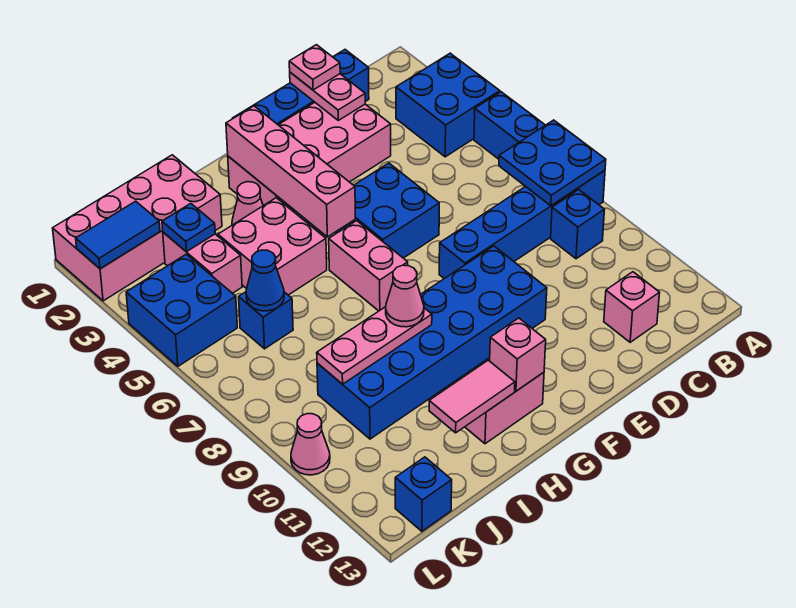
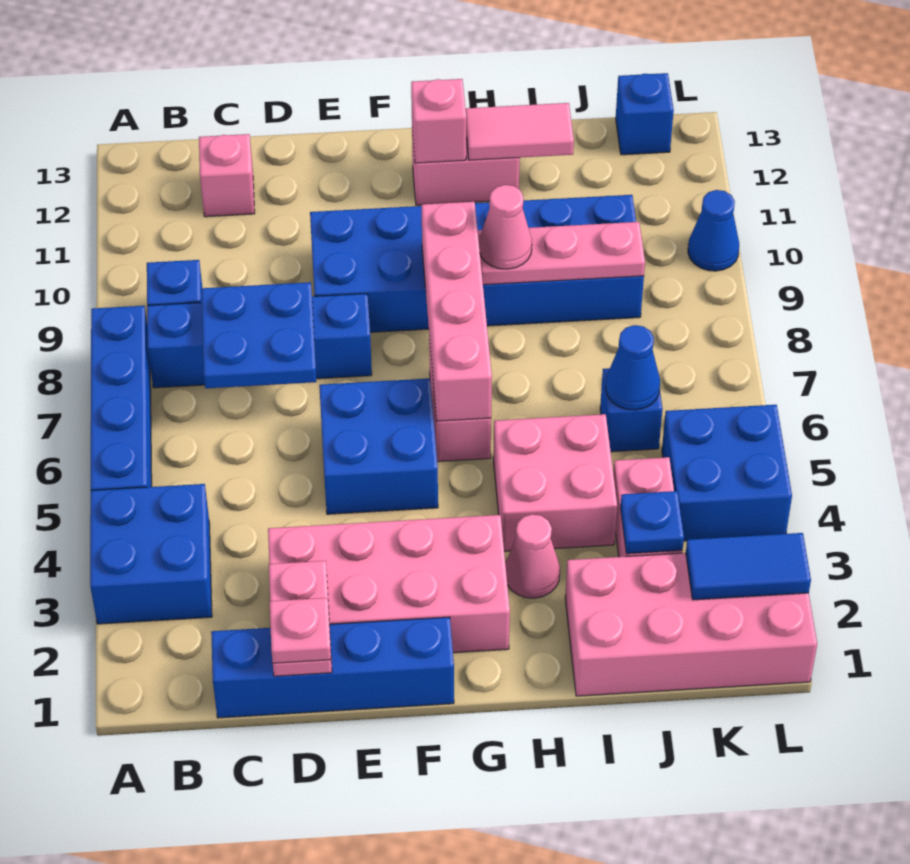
blue 2x2 plate [499,120,606,206] -> blue 2x2 plate moved to [202,282,316,388]
pink 1x4 brick [226,106,355,237] -> pink 1x4 brick moved to [422,202,492,421]
pink 1x1 cone [291,414,330,475] -> blue 1x1 cone [688,190,739,271]

